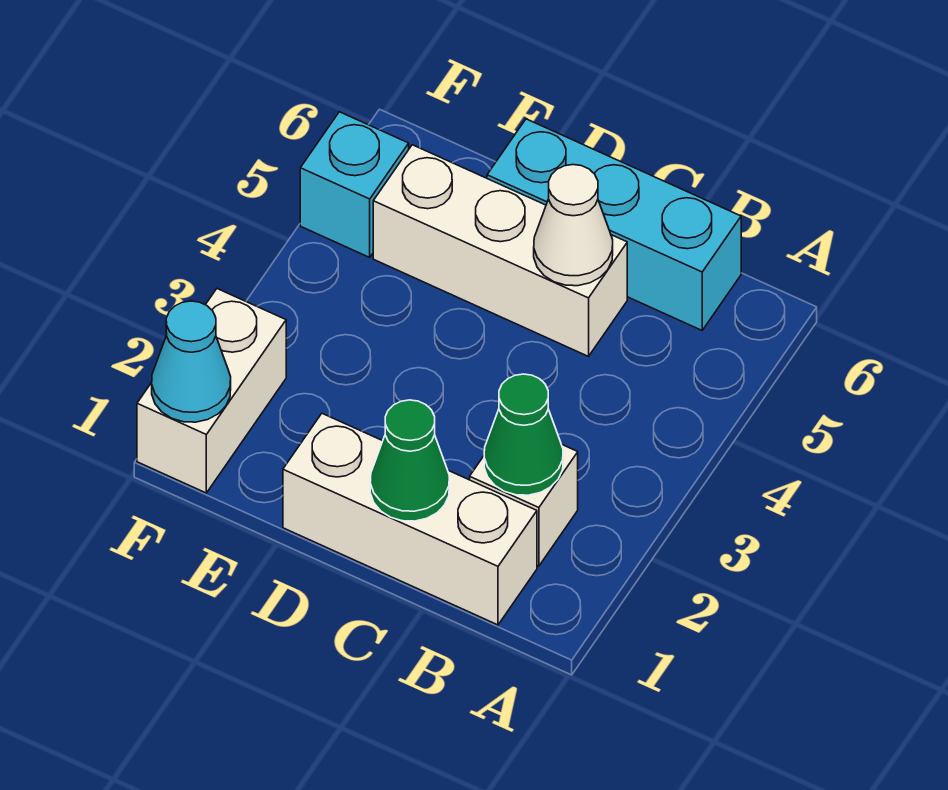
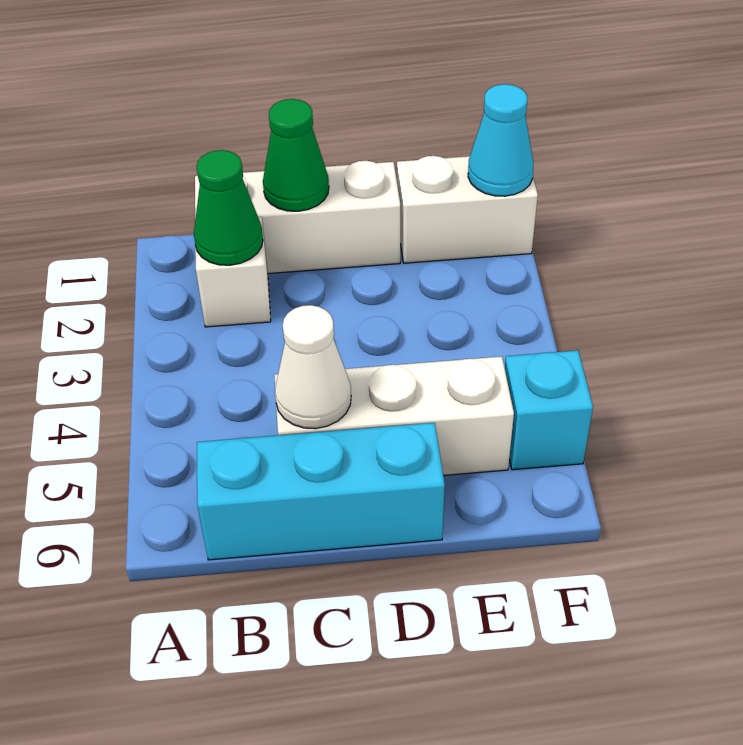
white 1x2 brick [137,289,286,493] -> white 1x2 brick turned to [397,156,538,263]

